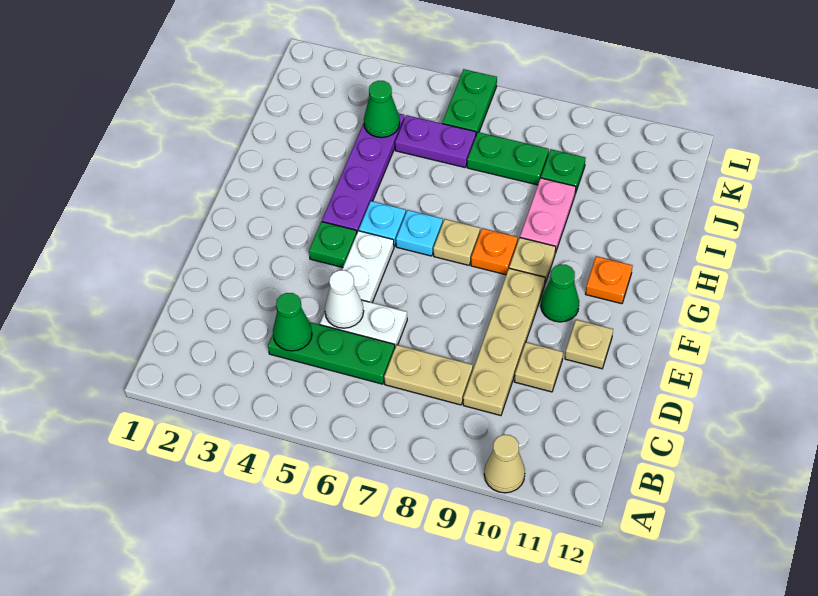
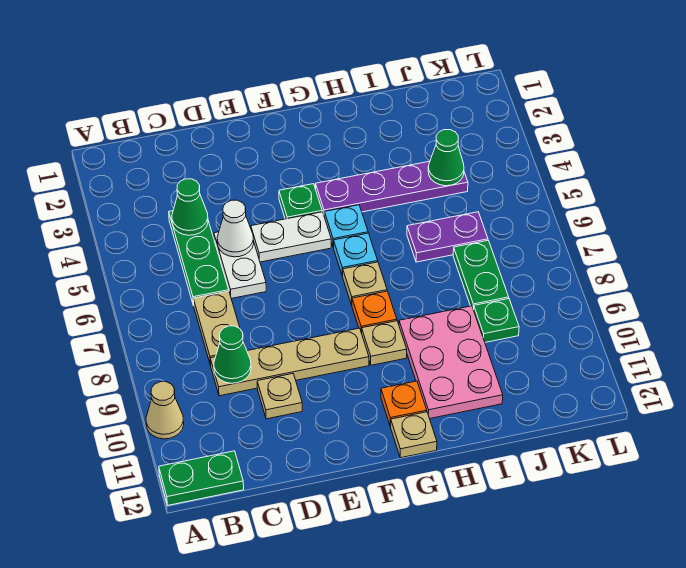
tan 1x1 plate [565,320,613,369] -> tan 1x1 plate moved to [390,412,437,458]
green 1x1 cone [541,264,579,322] -> green 1x1 cone moved to [214,326,251,383]
pink 1x2 plate [520,178,576,253] -> pink 2x3 plate [399,306,503,419]
purple 1x2 plate [395,115,476,167] -> purple 1x2 plate turned to [407,212,488,262]
green 1x2 plate [442,69,497,135] -> green 1x2 plate moved to [159,451,244,505]

